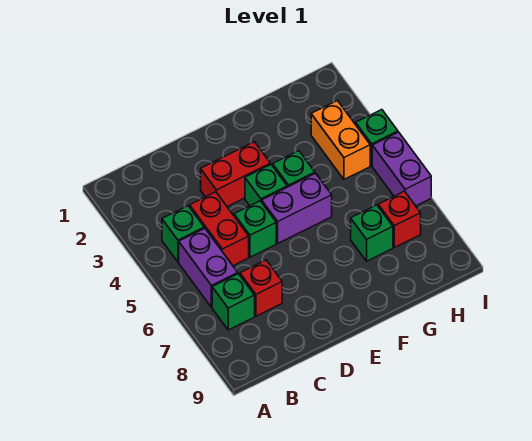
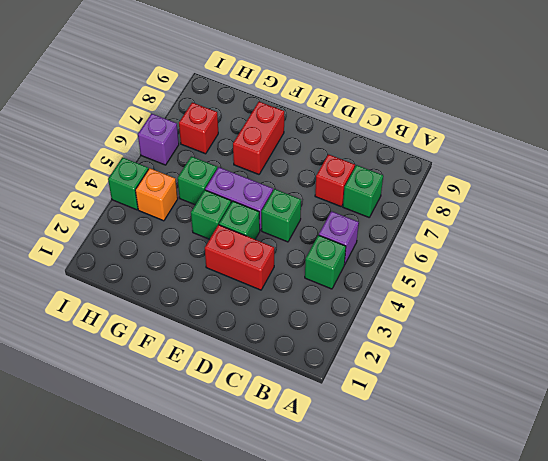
purple 1x2 brick [179,228,238,307] -> purple 1x1 brick [319,211,359,265]
red 1x2 brick [190,192,249,266] -> red 1x2 brick moved to [233,102,284,174]
green 1x1 brick [351,205,393,261] -> green 1x1 brick moved to [178,156,217,205]
orange 1x2 brick [311,101,370,179] -> orange 1x1 brick [135,168,178,221]
purple 1x2 brick [372,132,431,206] -> purple 1x1 brick [138,114,179,165]

